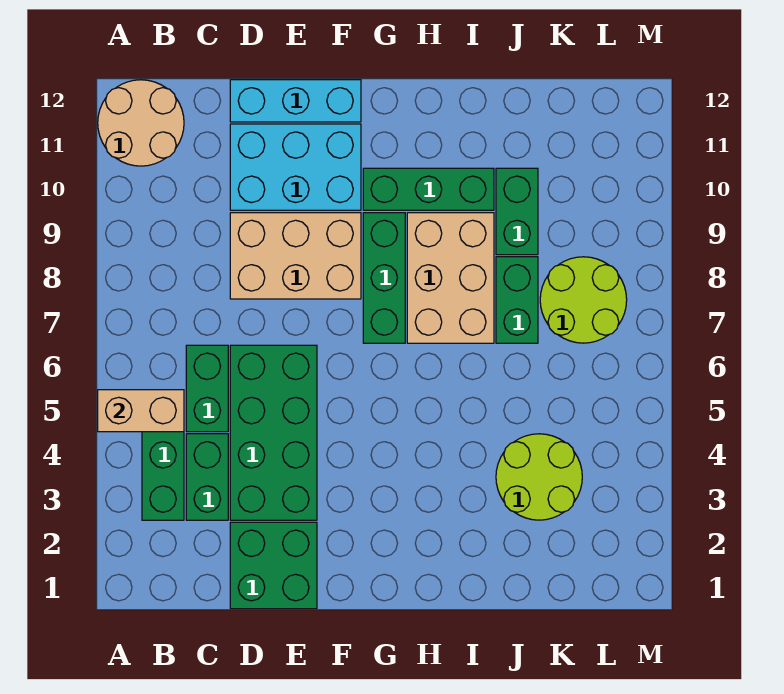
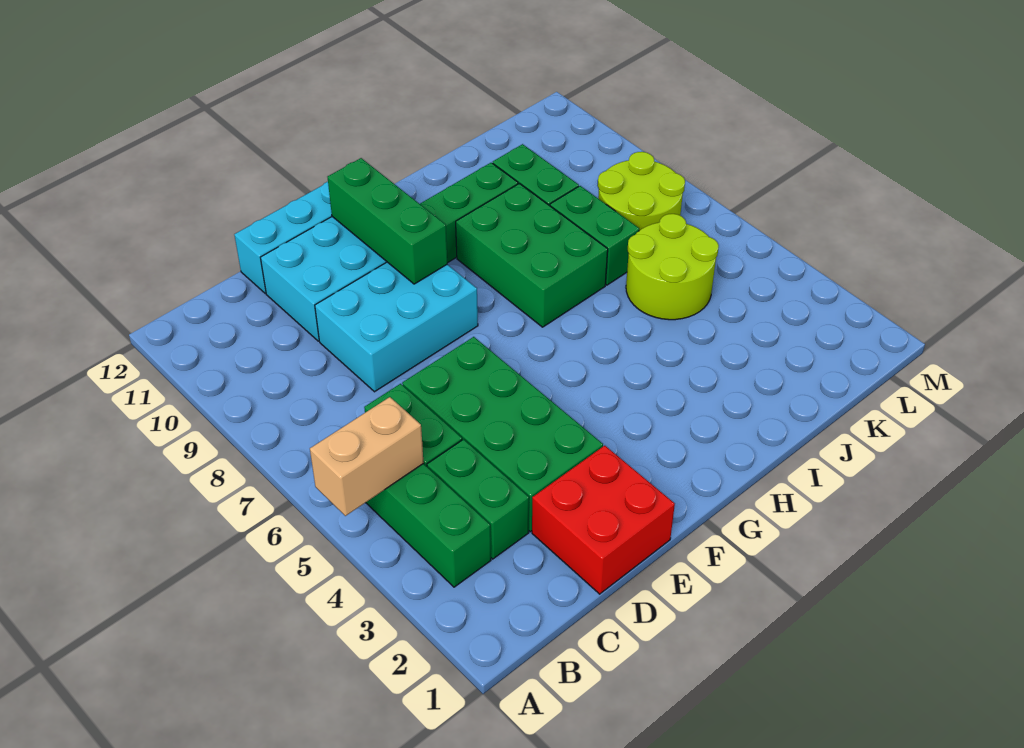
tan 2x2 round brick [98,80,184,166] -> none
green 2x2 brick [230,522,317,609] -> red 2x2 brick [532,446,675,594]
tan 2x3 brick [230,213,361,299] -> cyan 2x3 brick [315,262,478,392]
green 1x3 brick [363,213,405,343] -> green 1x3 brick moved to [328,158,447,284]
tan 2x3 brick [407,213,494,343] -> green 2x3 brick [456,184,608,327]
lime 2x2 round brick [496,434,582,520] -> lime 2x2 round brick moved to [626,214,719,320]

